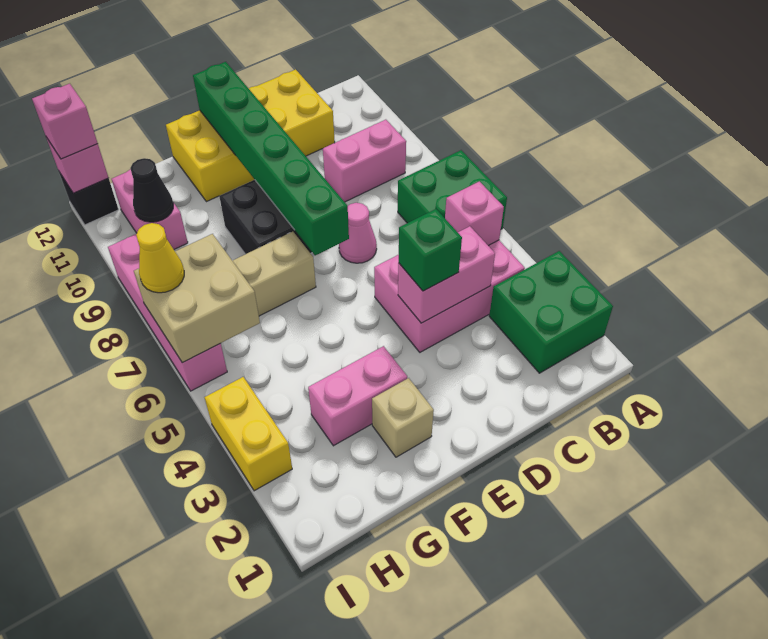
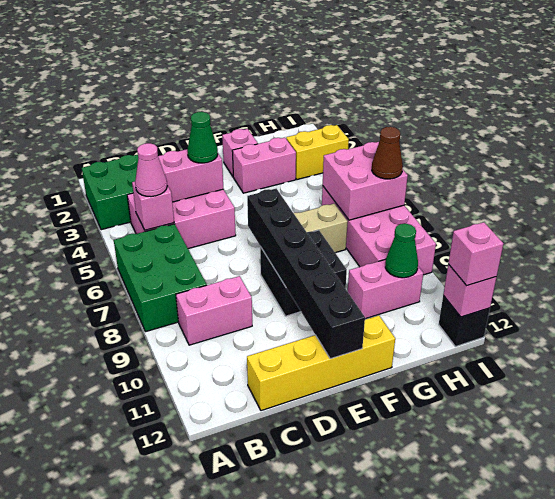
green 2x2 brick [398,150,507,229] -> green 2x3 brick [114,224,207,332]
yellow 2x4 brick [166,69,335,202] -> yellow 1x4 brick [247,315,395,411]
green 1x1 brick [399,209,462,291] -> green 1x1 cone [187,112,218,163]
pink 1x1 cone [339,203,377,263] -> pink 1x1 cone moved to [135,143,167,197]
green 1x6 brick [193,62,349,255] -> black 1x6 brick [247,189,365,359]
tan 1x1 brick [372,378,434,457] -> pink 1x1 brick [222,129,258,176]
tan 2x2 brick [134,234,260,363] -> pink 2x2 brick [323,142,408,220]
pink 1x2 brick [112,169,188,249] -> pink 1x2 brick turned to [348,259,423,319]
black 1x1 cone [130,158,173,222] -> green 1x1 cone [385,224,418,278]
yellow 1x2 brick [204,377,292,491] -> yellow 1x2 brick turned to [286,125,349,180]
pink 1x4 brick [108,234,227,391] -> pink 2x4 brick [322,187,436,275]
yellow 1x1 cone [136,223,184,293] -> brown 1x1 cone [372,127,403,179]

